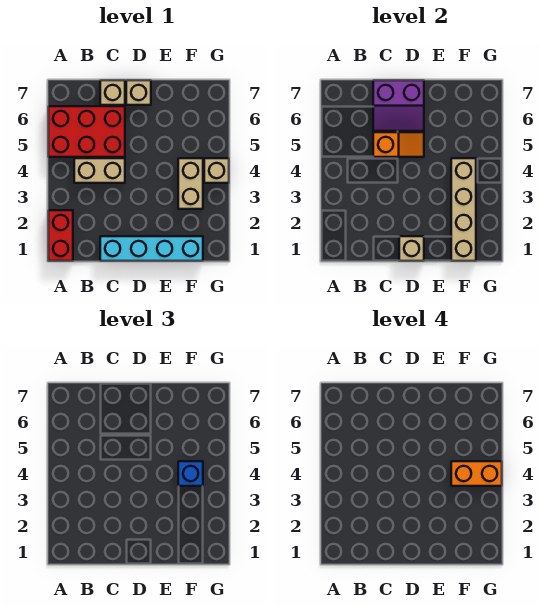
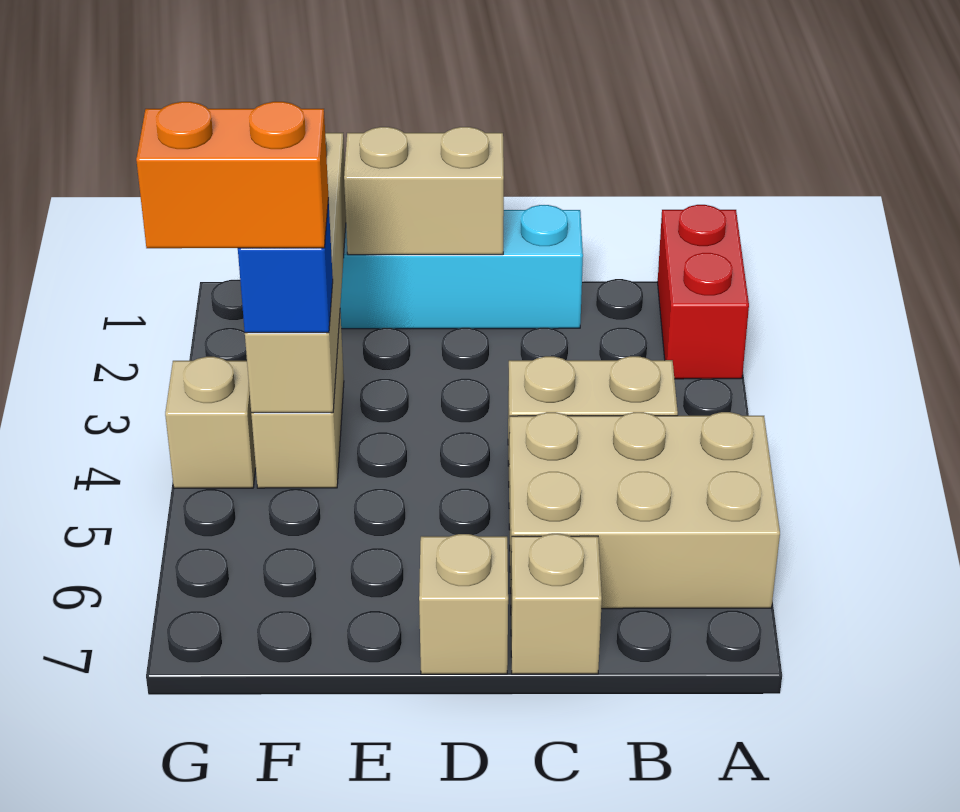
red 2x3 brick [48,106,125,157] -> tan 2x3 brick [509,412,780,609]
orange 1x2 slope [373,132,424,157] -> none
purple 2x2 slope [373,80,424,131] -> none
tan 1x1 brick [399,236,424,261] -> tan 1x2 brick [344,127,504,255]

